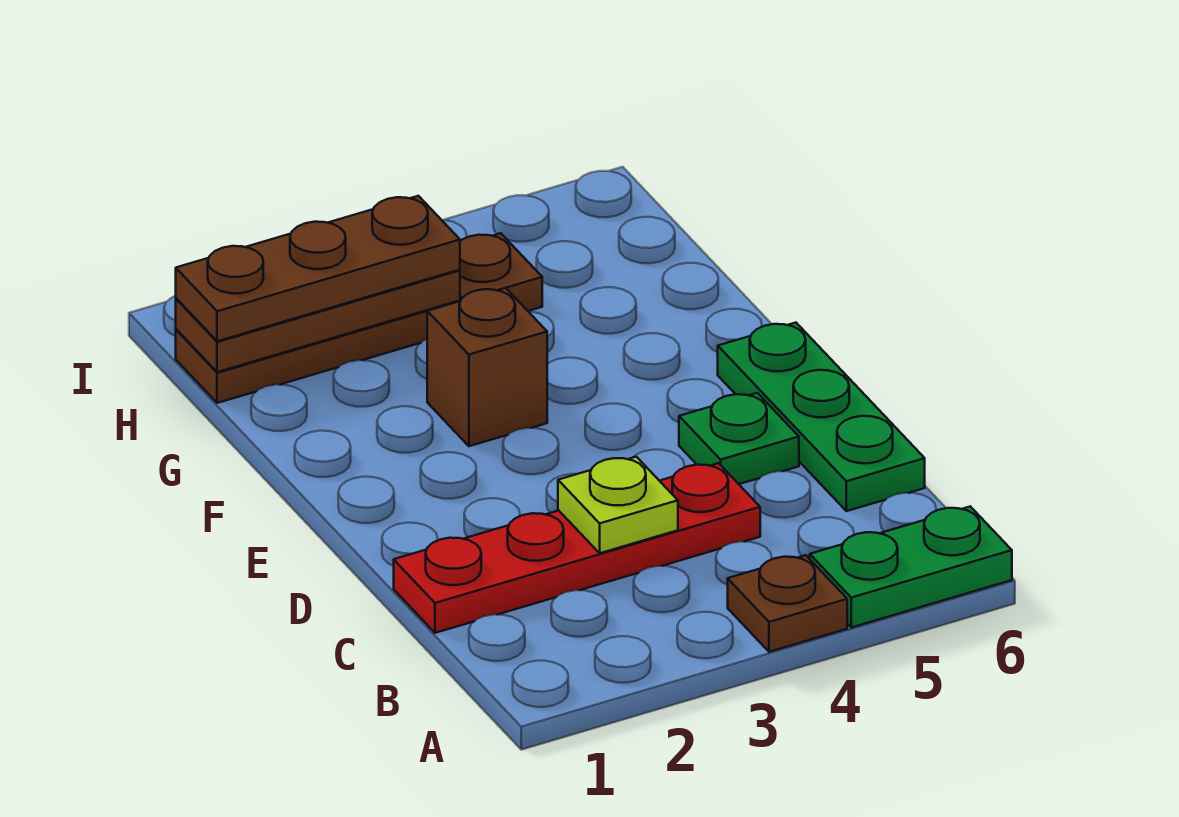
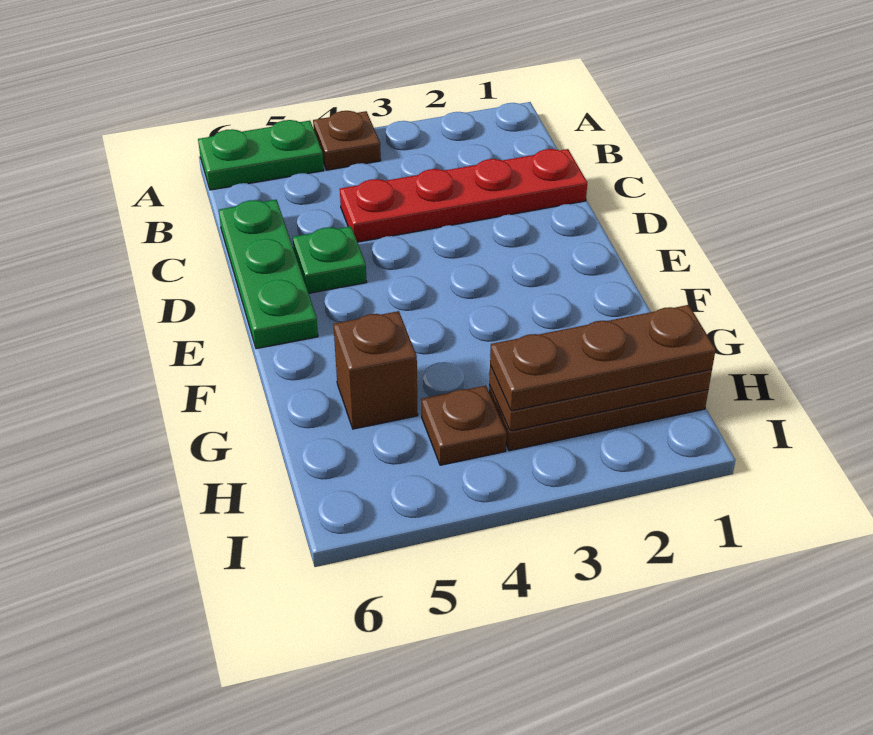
lime 1x1 plate [558,457,678,553] -> none
brown 1x1 brick [427,288,547,446] -> brown 1x1 brick moved to [333,311,418,429]

